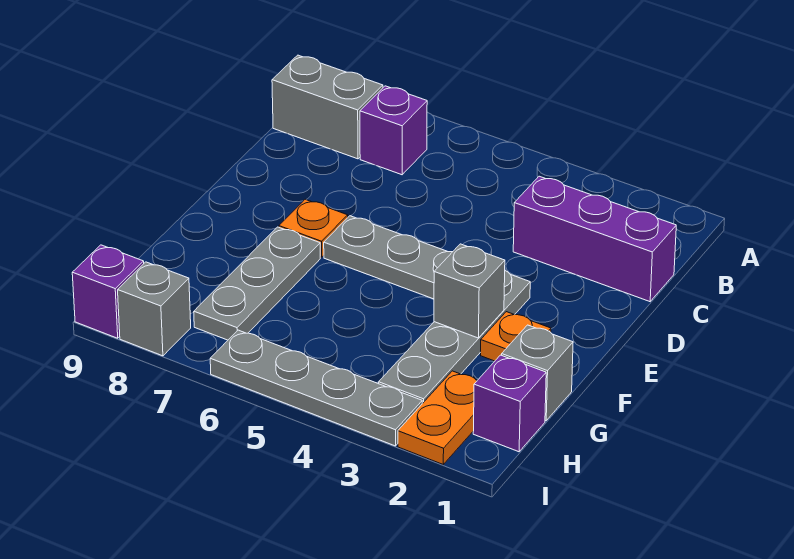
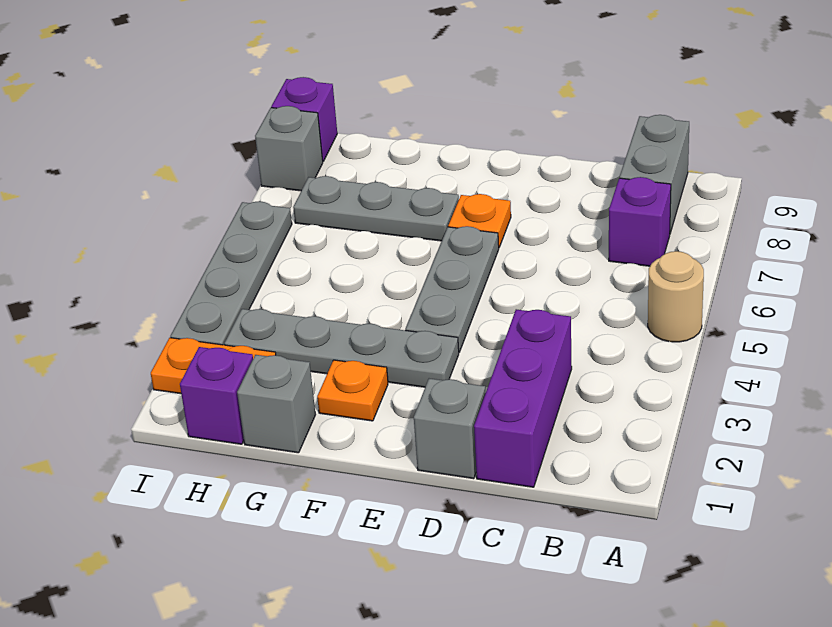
none -> tan 1x1 round brick [648,251,704,342]
grey 1x1 brick [434,244,505,338] -> grey 1x1 brick moved to [414,379,486,479]

